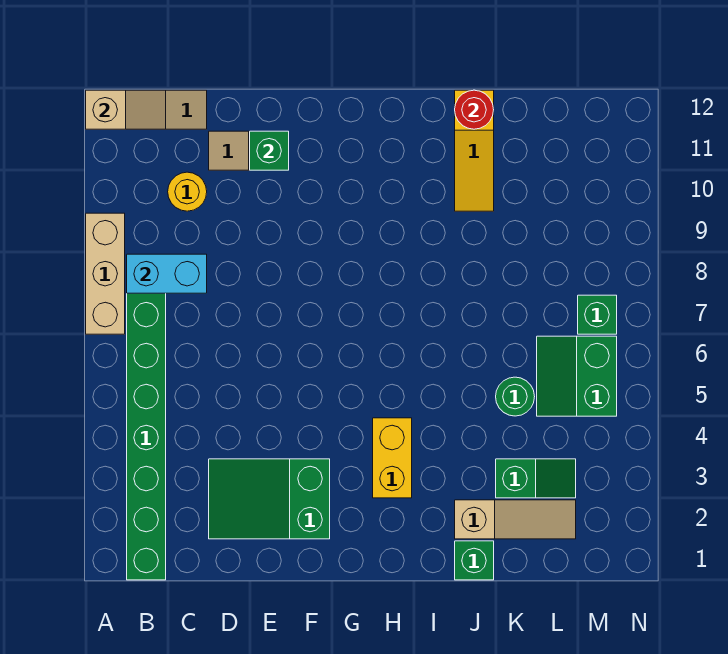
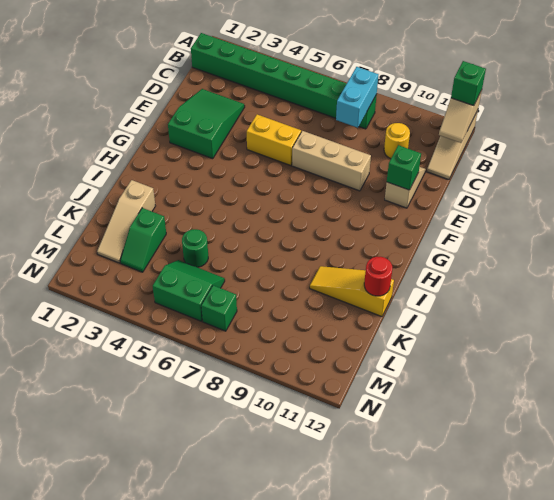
tan 1x3 brick [86,213,125,334] -> tan 1x3 brick moved to [292,131,371,191]
yellow 1x2 brick [373,418,412,498] -> yellow 1x2 brick moved to [247,114,301,166]
green 1x1 brick [455,541,494,580] -> green 1x1 brick moved to [451,61,486,106]

